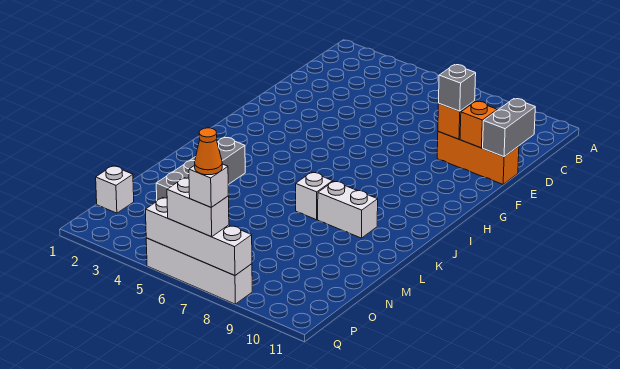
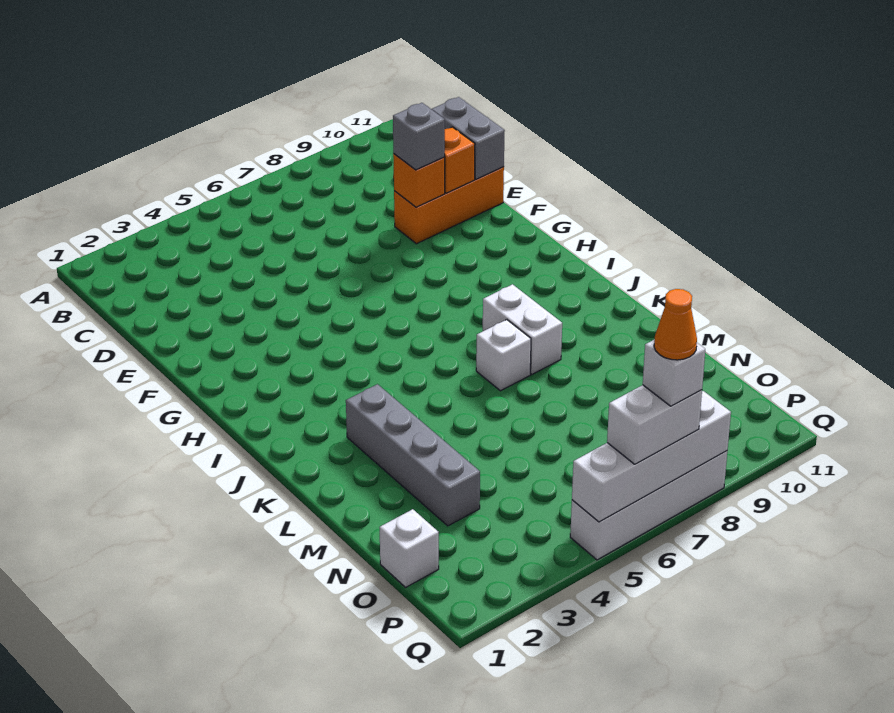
white 1x2 brick [318,181,378,238] -> white 1x2 brick turned to [483,284,562,374]

